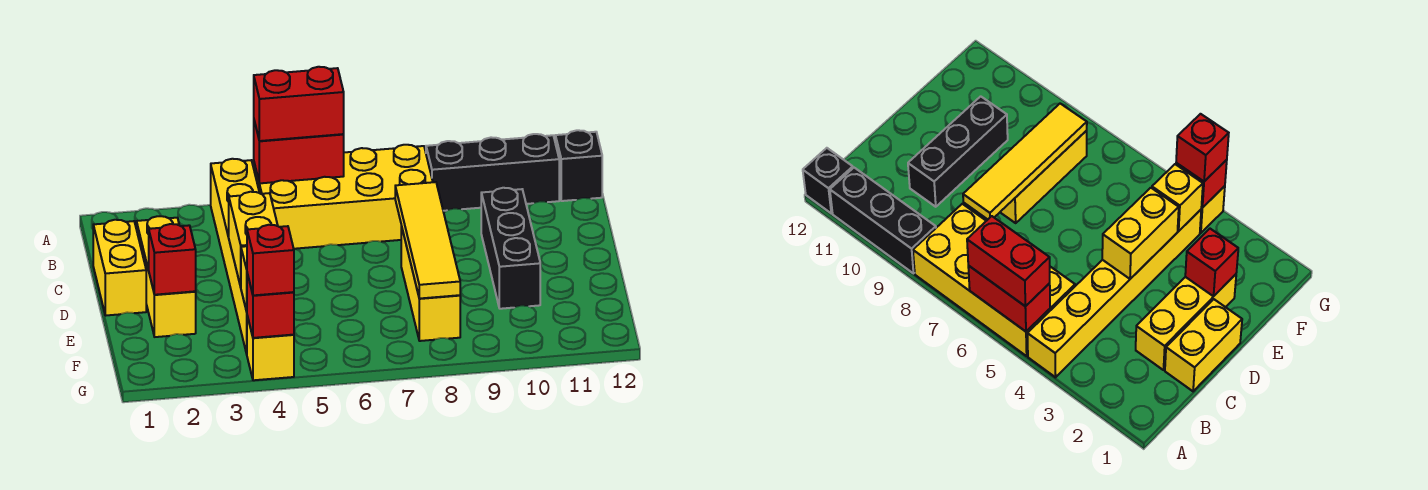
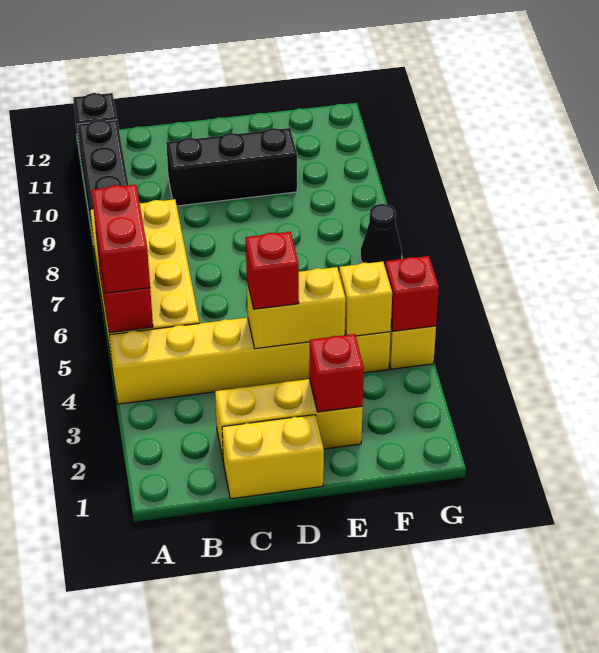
yellow 1x4 tile [395,182,460,299] -> none
yellow 1x3 brick [401,226,460,341] -> none
red 1x1 brick [247,225,294,295] -> red 1x1 brick moved to [246,232,299,309]
none -> black 1x1 cone [360,204,402,265]

